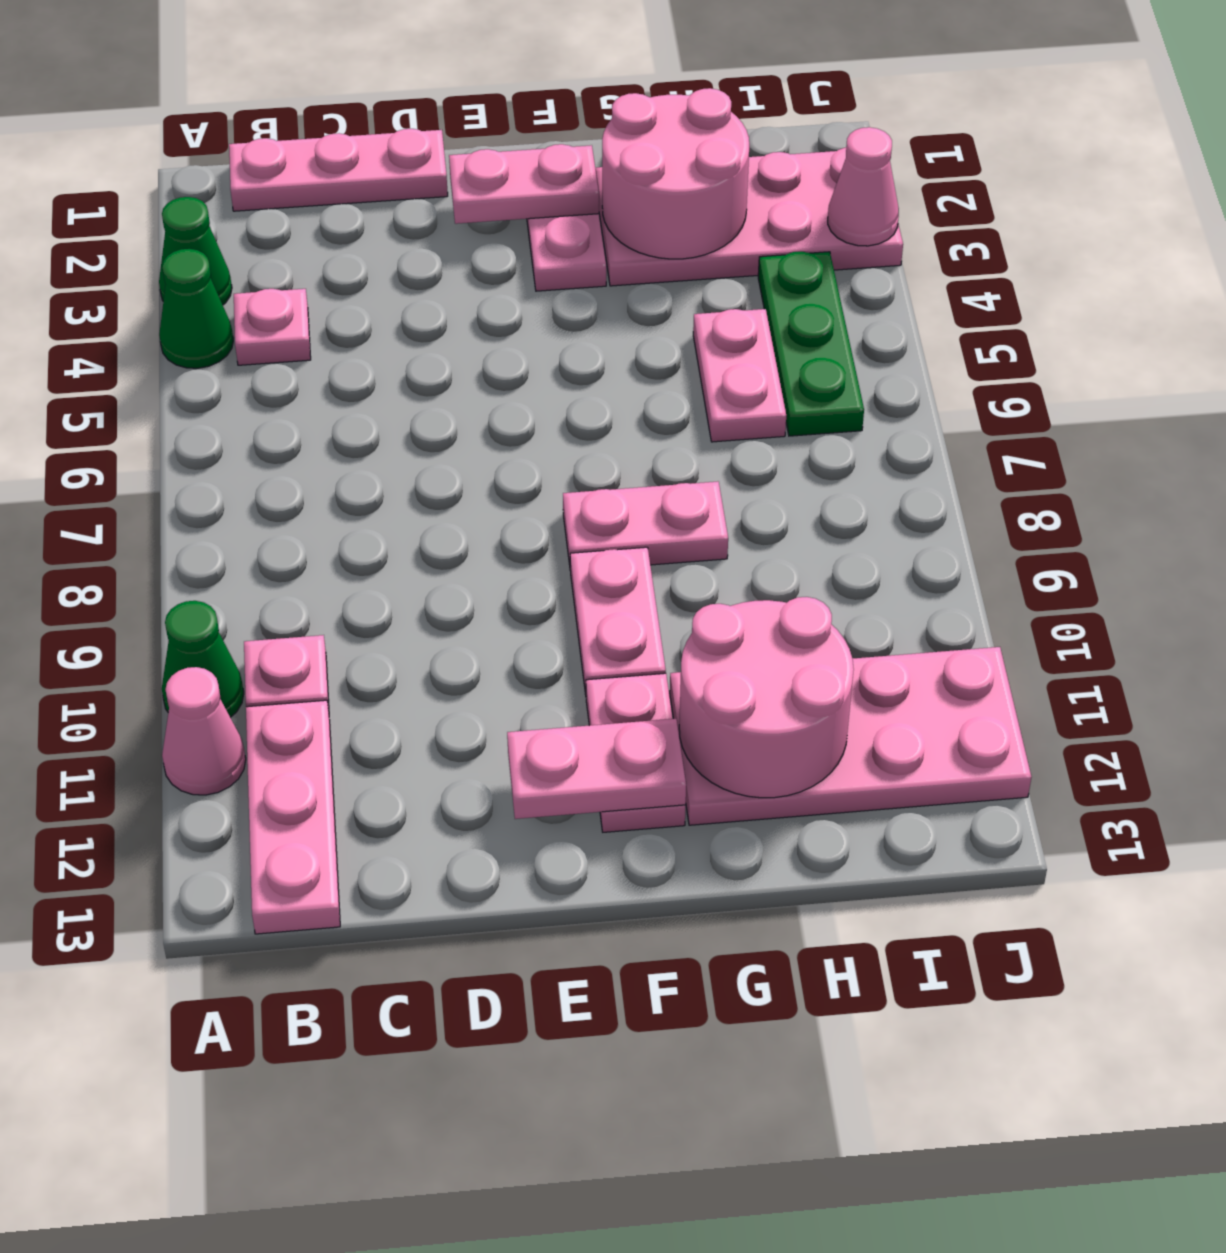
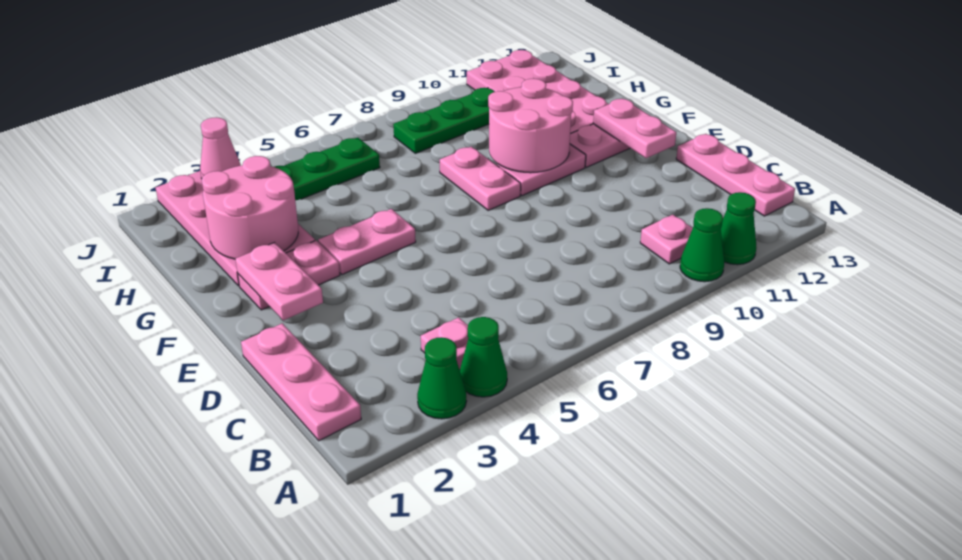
pink 1x1 cone [162,667,246,795] -> green 1x1 cone [721,192,756,265]
pink 1x3 plate [246,700,340,934] -> pink 1x3 plate turned to [676,134,795,216]
pink 2x2 round brick [679,597,854,798] -> pink 2x2 round brick moved to [488,79,573,173]
pink 1x2 plate [693,309,786,442] -> pink 1x2 plate moved to [318,209,416,275]
none -> green 1x3 plate [393,88,495,153]

